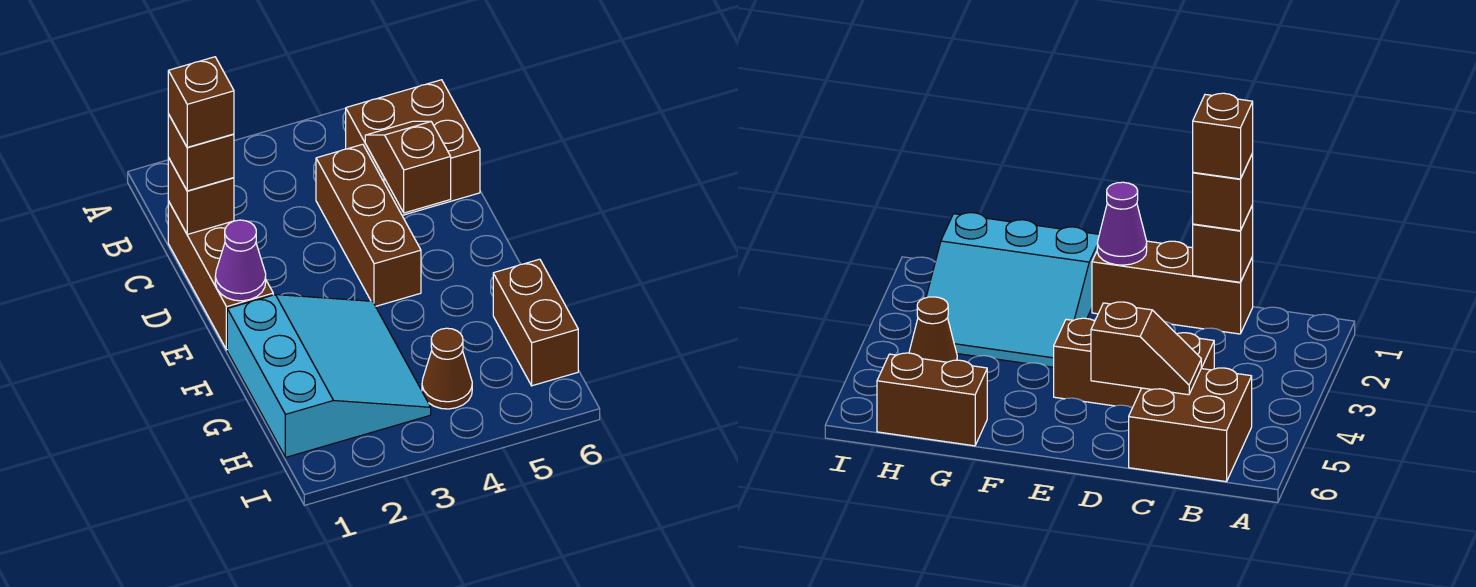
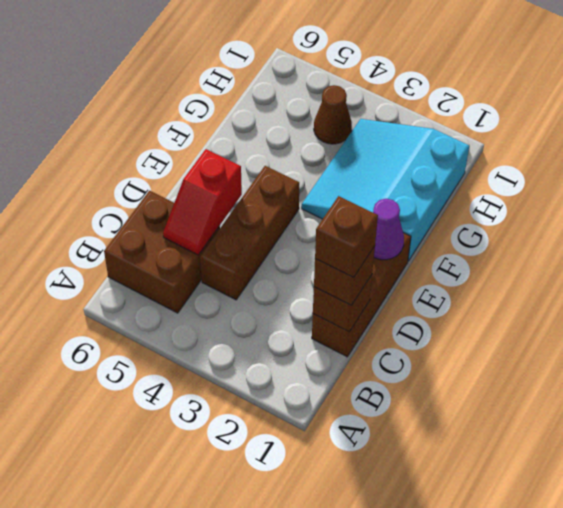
brown 1x2 slope [365,121,451,213] -> red 1x2 slope [163,149,242,255]
brown 1x2 brick [493,259,578,386] -> none

